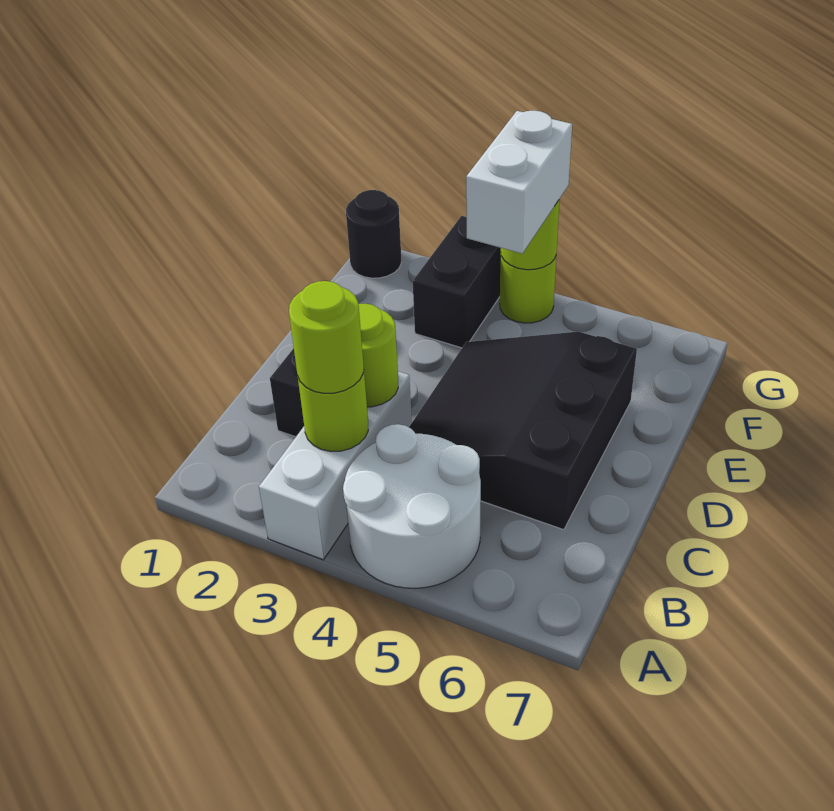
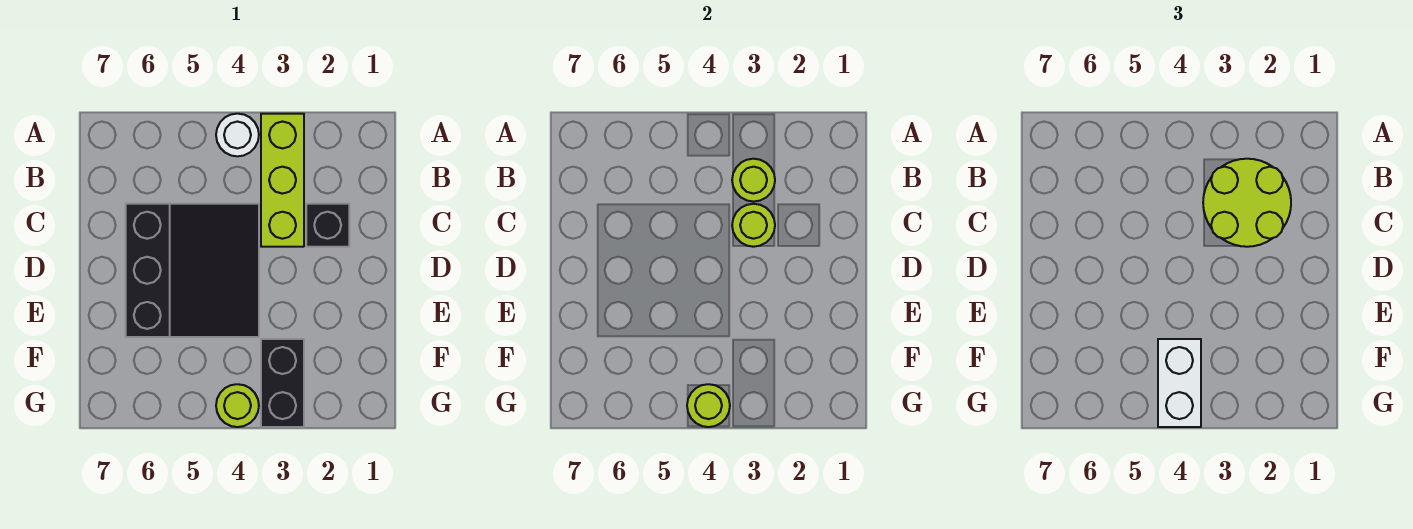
white 1x3 brick [259,372,412,560] -> lime 1x3 brick [261,114,304,247]
white 2x2 round brick [343,424,481,588] -> white 1x1 round brick [216,114,259,156]
lime 1x1 round brick [289,281,364,393] -> lime 2x2 round brick [1203,159,1291,247]
black 1x1 round brick [346,190,401,278] -> none

